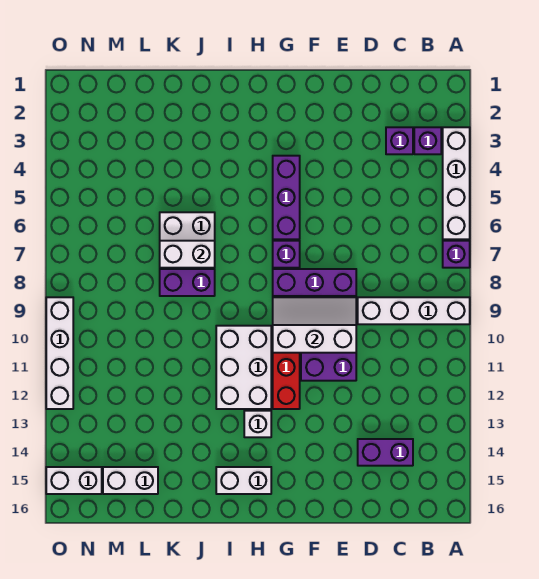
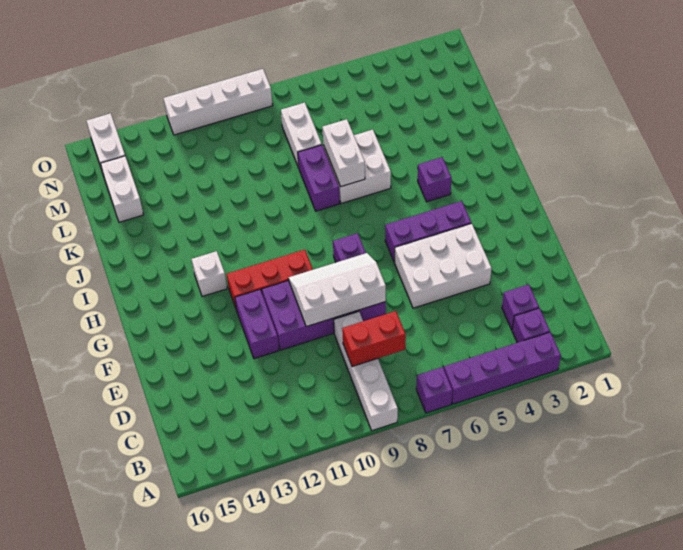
white 1x4 brick [443,127,470,239] -> purple 1x4 brick [444,332,561,404]
none -> red 1x2 brick [342,311,406,367]
purple 1x2 brick [358,439,413,466] -> purple 1x2 brick moved to [235,290,279,359]
white 2x3 slope [273,297,356,353] -> white 2x3 slope turned to [288,253,386,327]
purple 1x1 brick [273,241,300,268] -> purple 1x1 brick moved to [418,157,452,202]
white 2x3 brick [216,326,271,409] -> white 2x3 brick moved to [395,223,492,308]
white 1x2 brick [216,467,271,494] -> white 1x2 brick moved to [281,103,322,168]

